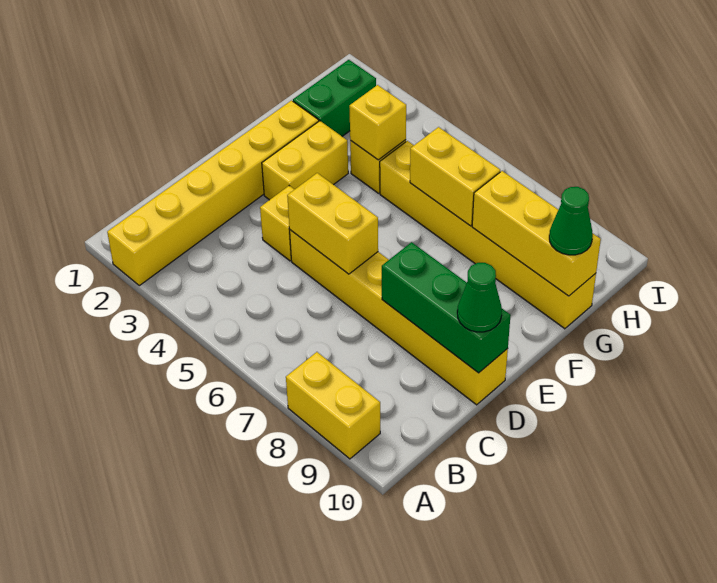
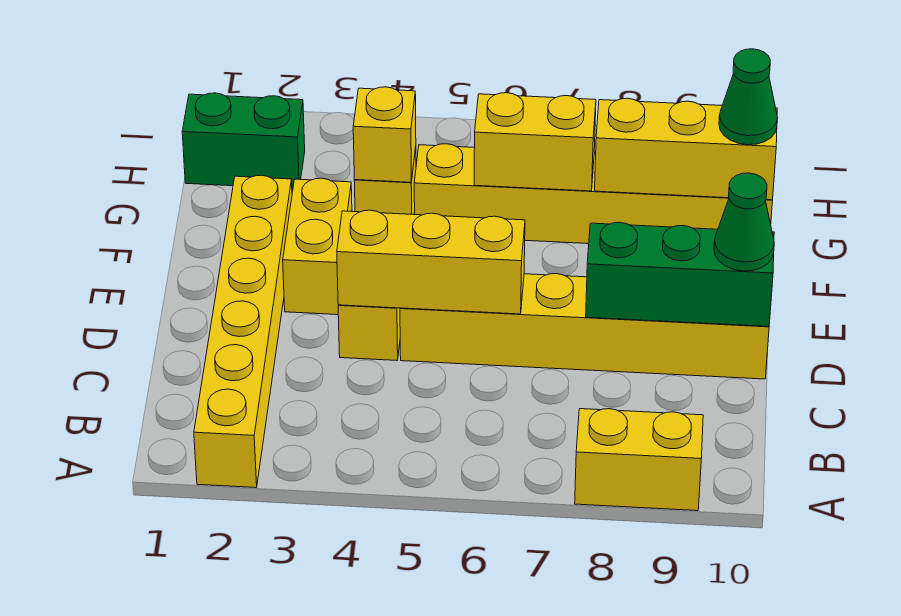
yellow 1x2 brick [287,173,378,274] -> yellow 1x3 brick [337,210,525,314]
green 1x2 brick [293,60,376,136] -> green 1x2 brick turned to [182,93,305,189]

